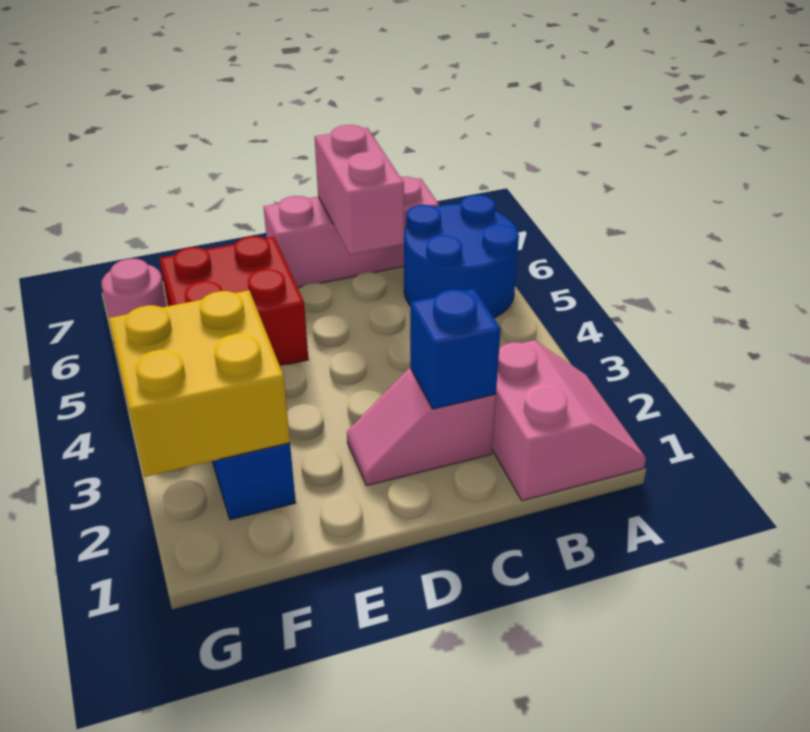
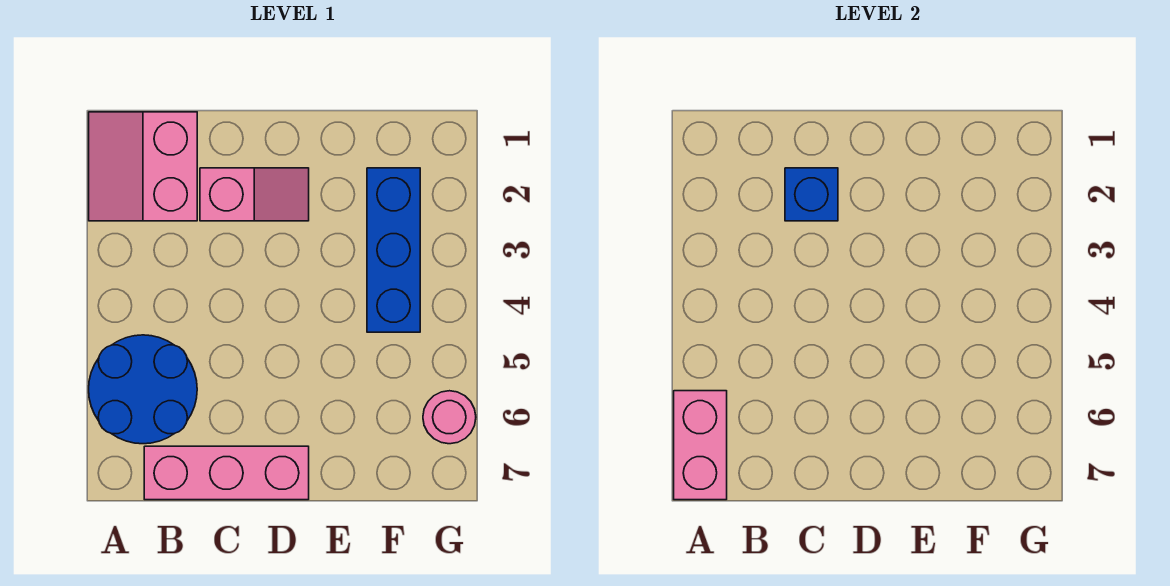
pink 1x2 brick [315,125,404,255] -> pink 1x2 brick moved to [674,391,727,500]
red 2x2 brick [159,236,308,366] -> none
yellow 2x2 brick [109,290,290,477] -> none

